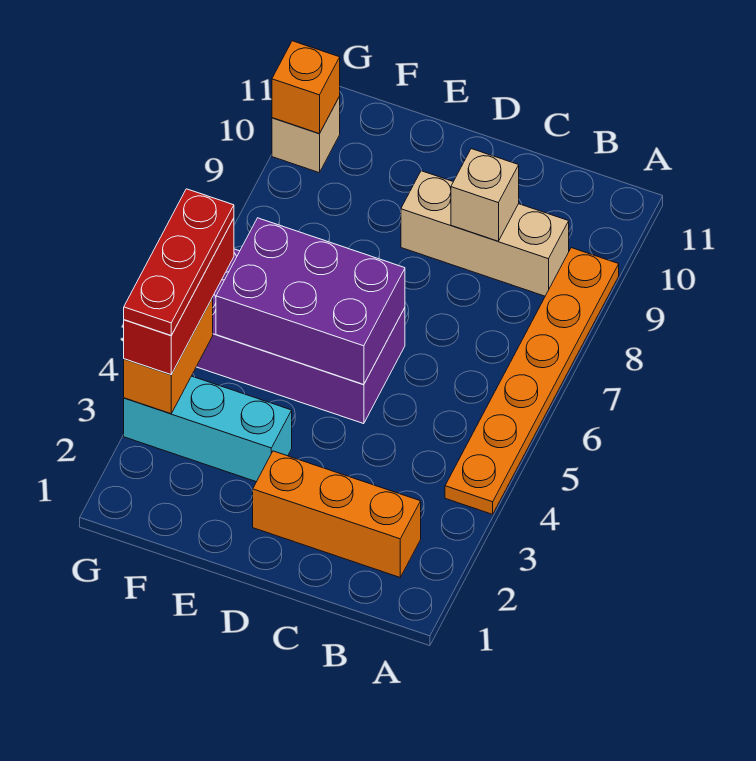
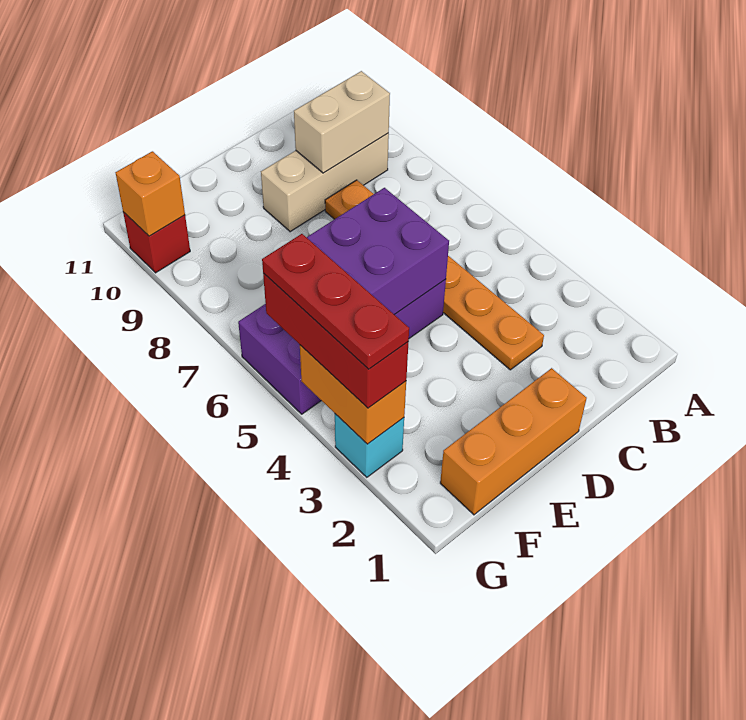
orange 1x6 plate [445,248,619,514] -> orange 1x6 plate moved to [325,180,544,370]
orange 1x3 brick [253,451,421,577] -> orange 1x3 brick moved to [440,368,587,515]
tan 1x1 brick [451,149,519,241] -> tan 1x2 brick [294,71,390,173]
cyan 1x3 brick [124,376,292,482] -> cyan 1x1 brick [335,414,404,477]
tan 1x1 brick [272,97,340,173] -> red 1x1 brick [123,212,190,273]

